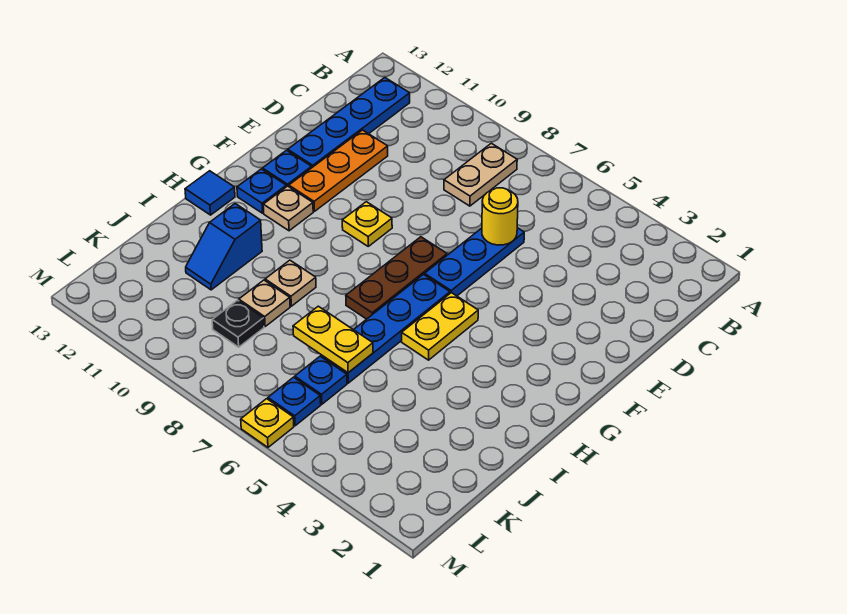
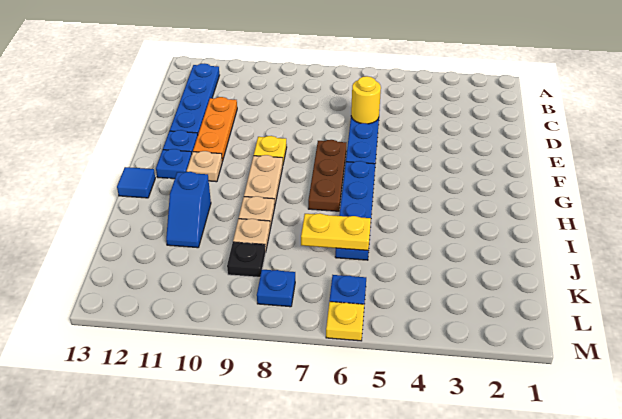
tan 1x2 plate [444,143,517,206] -> tan 1x2 plate moved to [244,155,283,204]
yellow 1x2 plate [402,293,478,360] -> none
blue 1x1 plate [295,356,347,404] -> blue 1x1 plate moved to [257,270,295,307]

